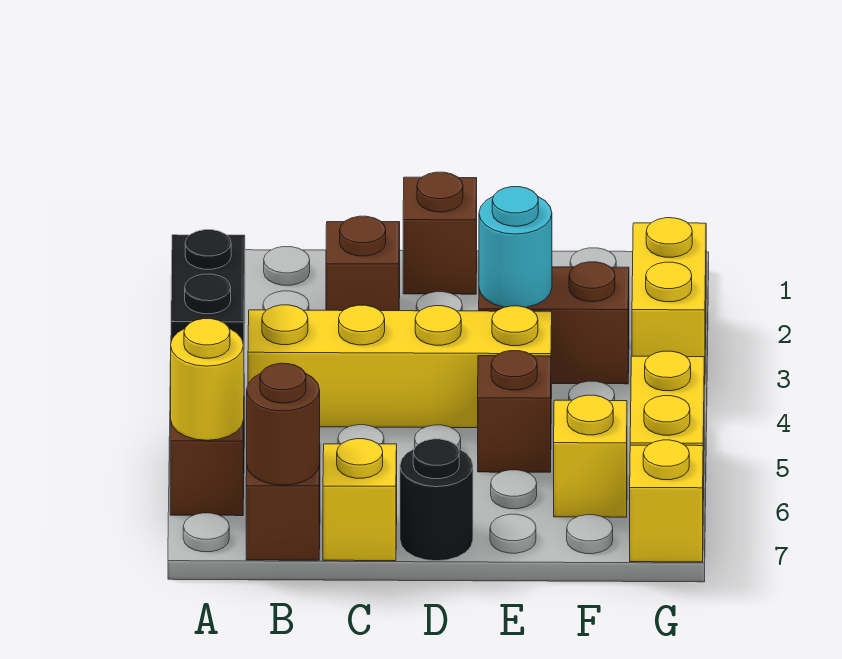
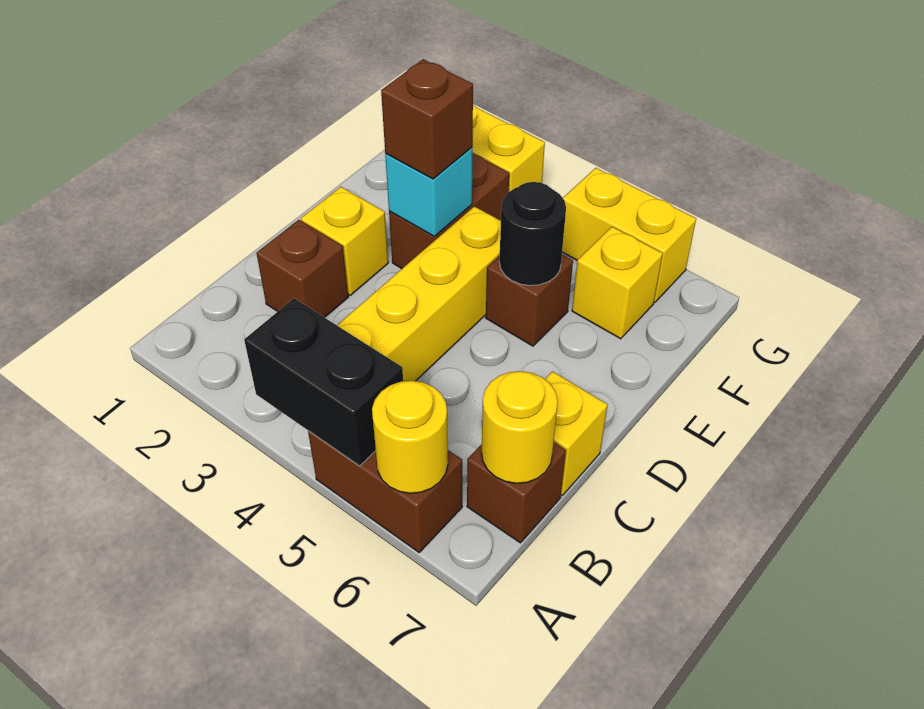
brown 1x1 round brick [247,363,320,485] -> yellow 1x1 round brick [482,371,558,483]
brown 1x1 brick [403,172,477,294] -> brown 1x1 brick moved to [381,59,473,179]
black 1x1 round brick [400,439,473,561] -> black 1x1 round brick moved to [499,182,566,286]
cyan 1x1 round brick [479,187,552,307] -> cyan 1x1 brick [385,148,472,237]
yellow 1x1 brick [630,440,703,562] -> yellow 1x1 brick moved to [301,187,388,295]

